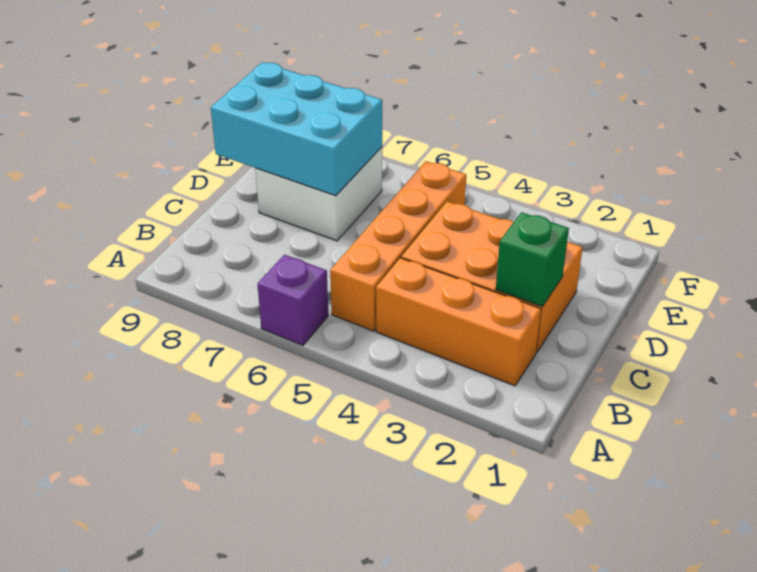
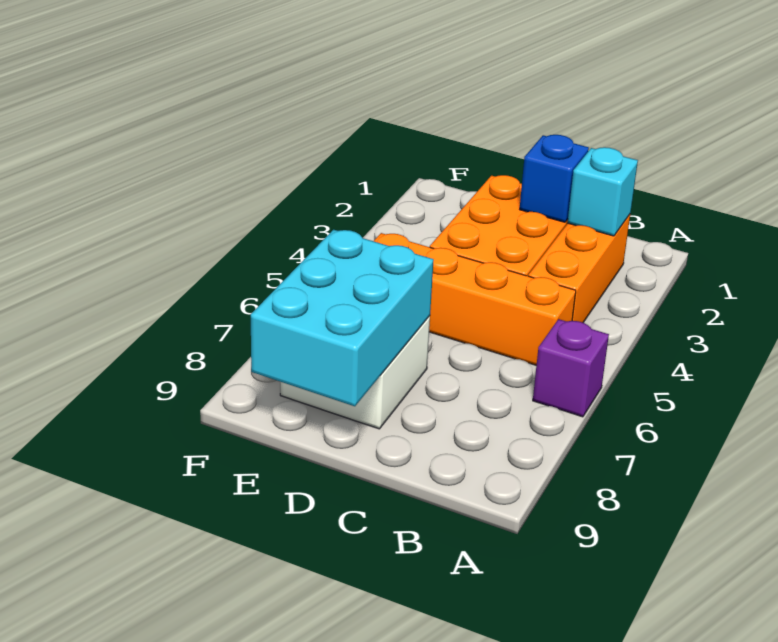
none -> cyan 1x1 brick [567,147,638,236]
green 1x1 brick [496,212,569,306] -> blue 1x1 brick [520,135,589,222]

